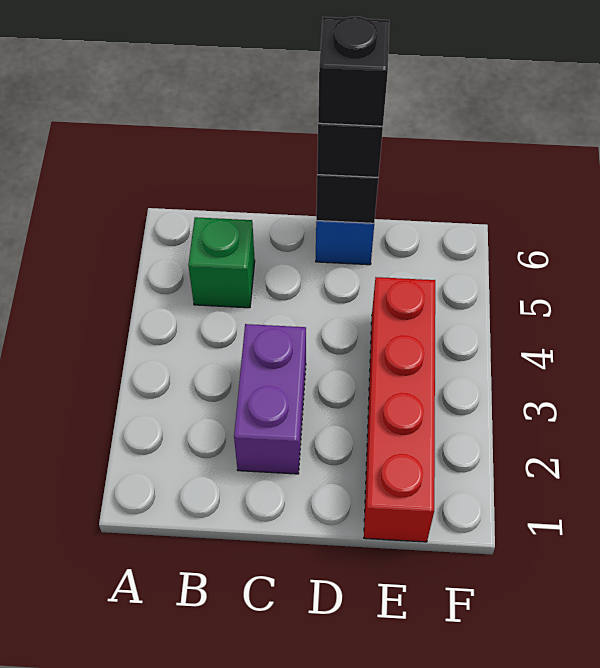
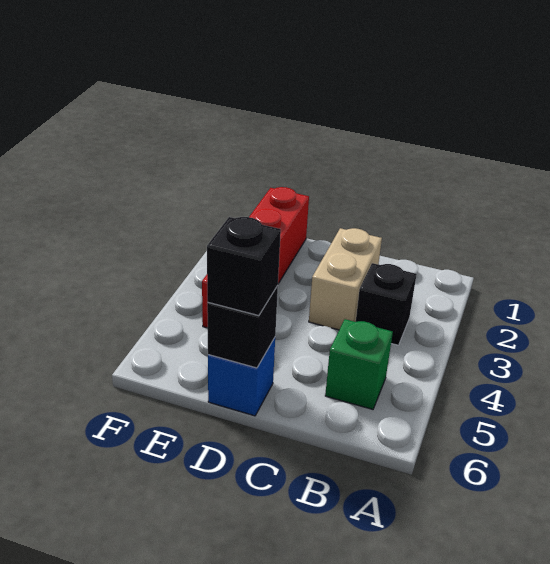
purple 1x2 brick [234,324,306,474] -> tan 1x2 brick [309,228,382,330]
black 1x1 brick [318,16,389,126] -> black 1x1 brick moved to [356,263,417,345]

